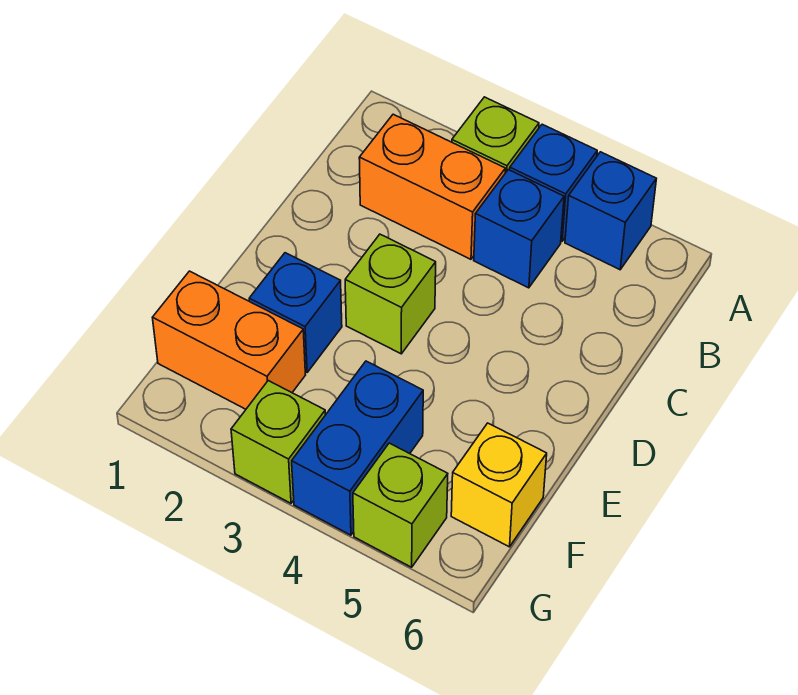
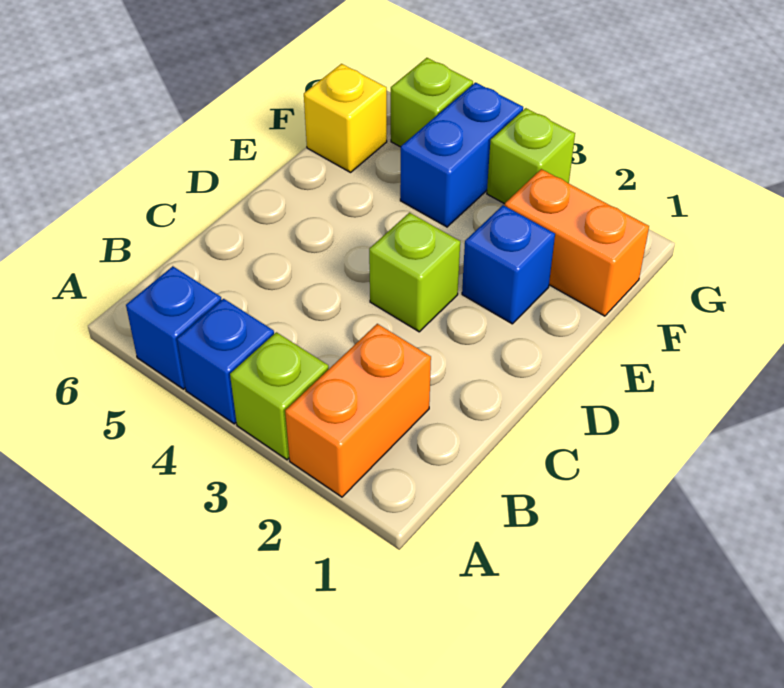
orange 1x2 brick [359,114,505,259] -> orange 1x2 brick turned to [285,324,431,497]
blue 1x1 brick [474,170,564,288] -> none

